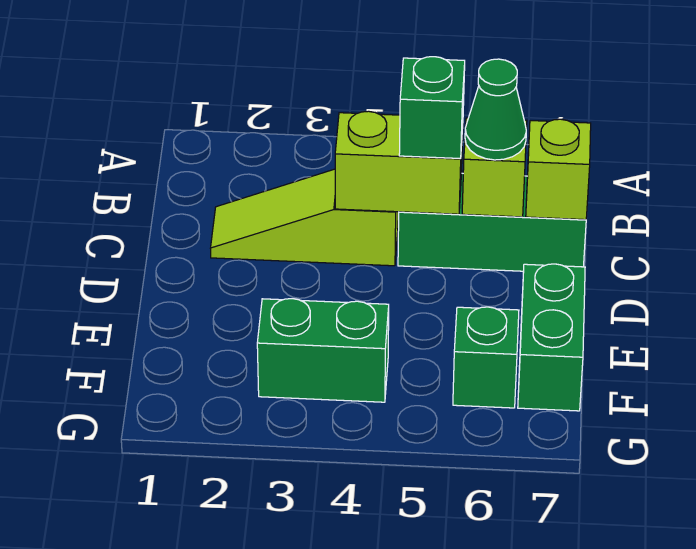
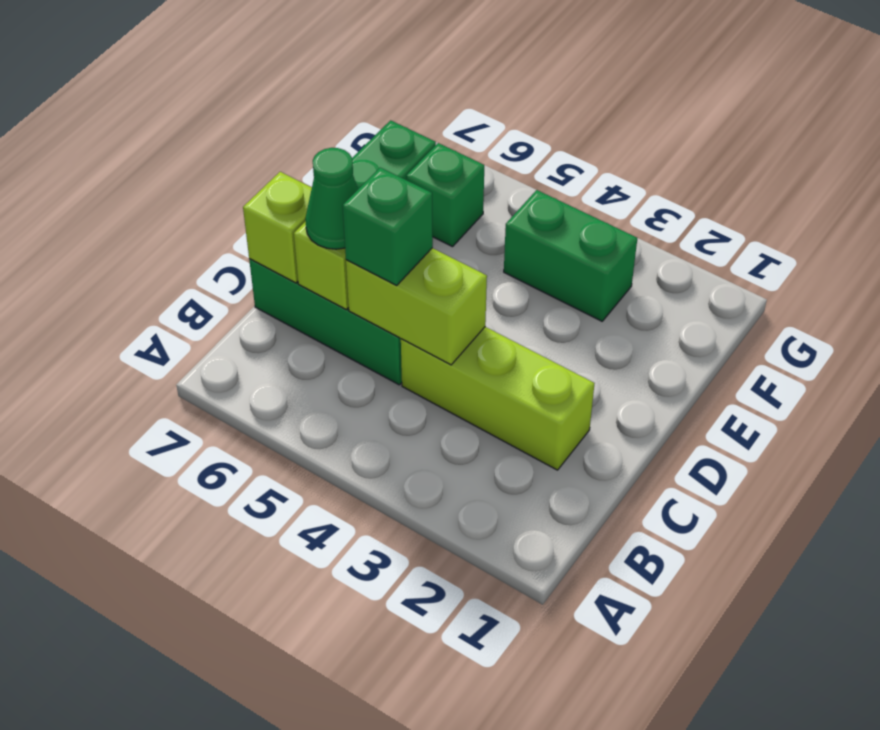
lime 1x3 slope [210,169,398,266] -> lime 1x3 brick [401,327,595,470]

